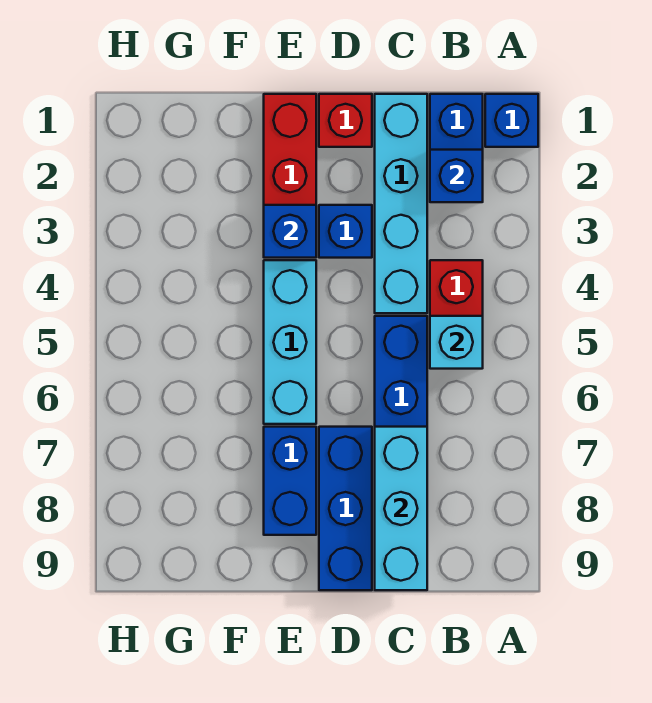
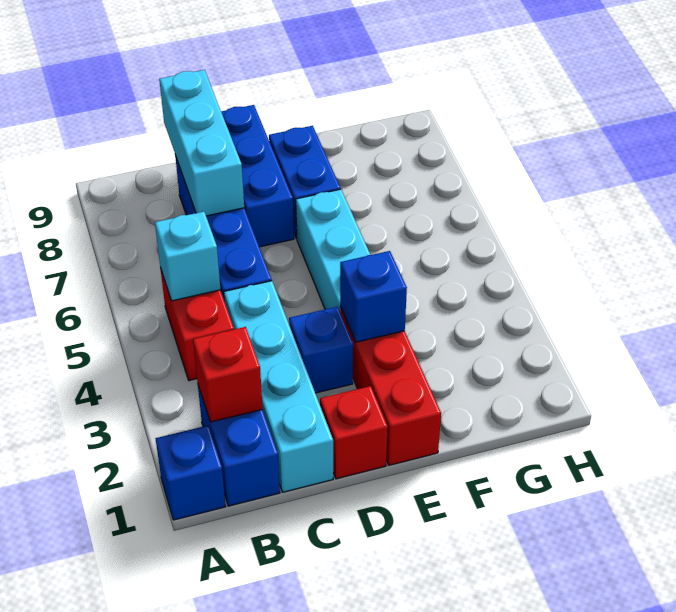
blue 1x1 brick [430,150,483,202] -> red 1x1 brick [193,327,263,422]

